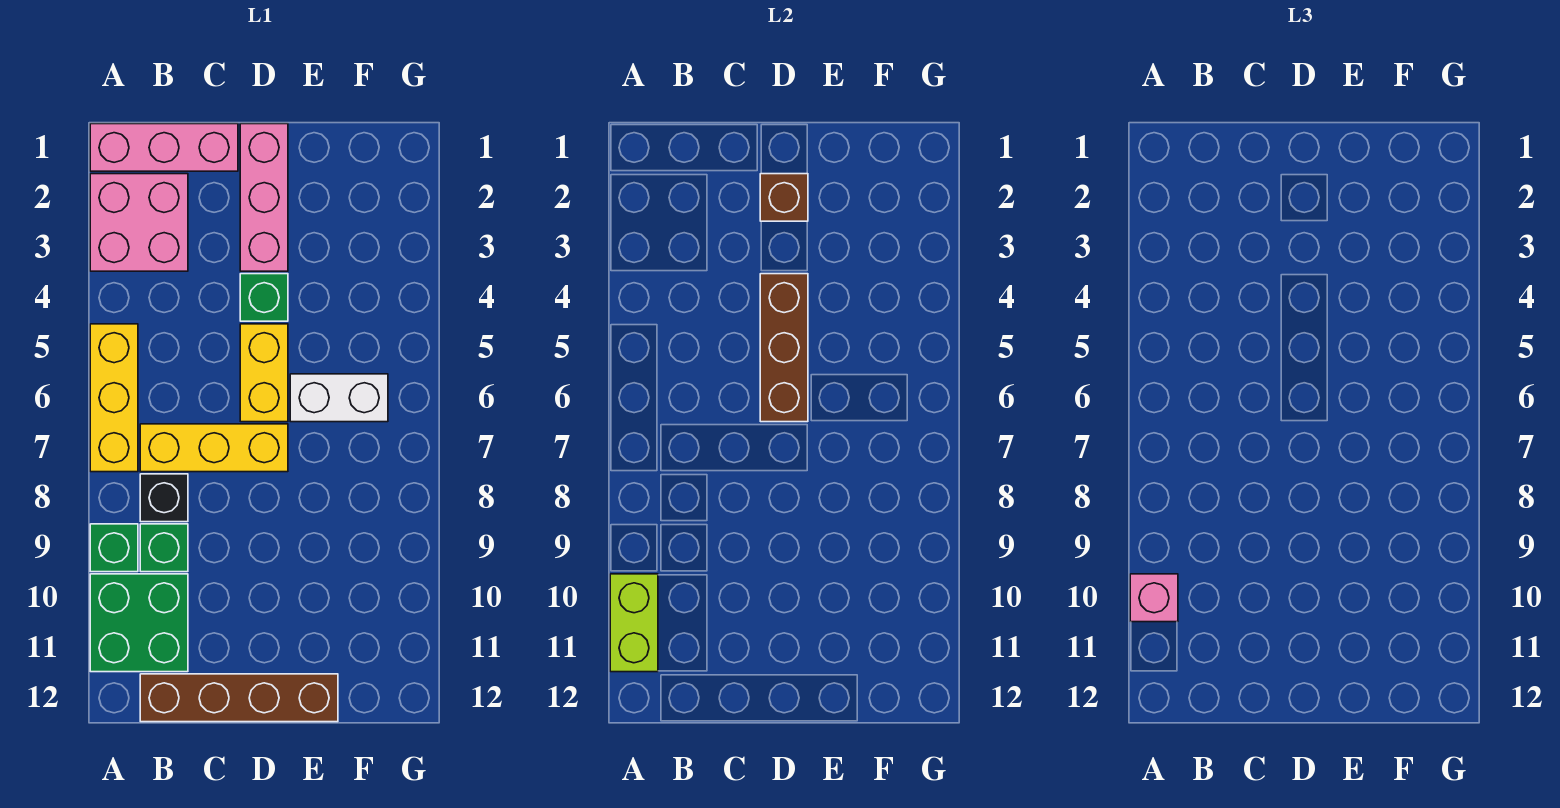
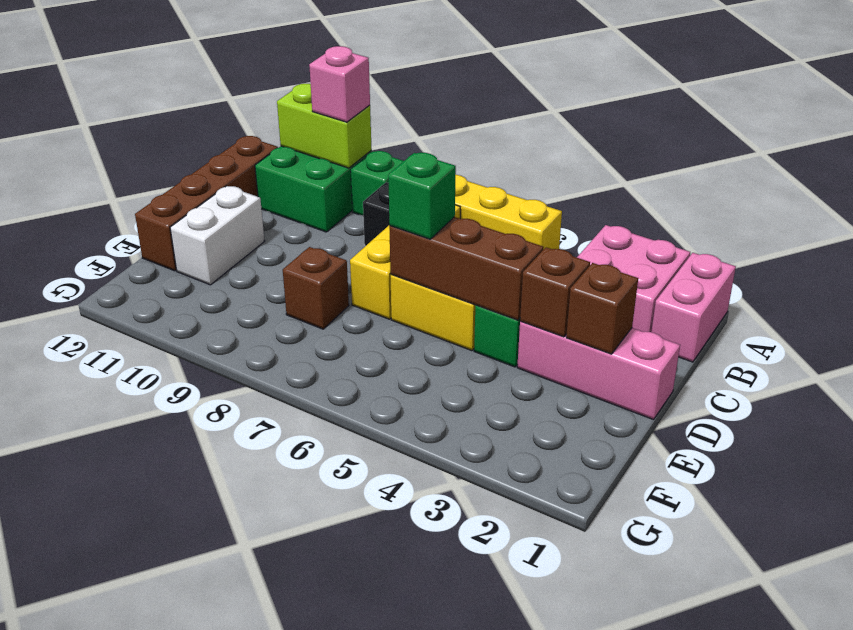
pink 1x3 brick [90,124,238,171] -> pink 1x2 brick [651,253,736,362]
green 1x1 brick [140,524,188,572] -> green 1x1 brick moved to [388,153,456,239]
none -> brown 1x1 brick [520,247,590,337]
white 1x2 brick [290,374,388,422] -> white 1x2 brick moved to [170,186,264,285]
none -> brown 1x1 brick [283,247,349,329]

